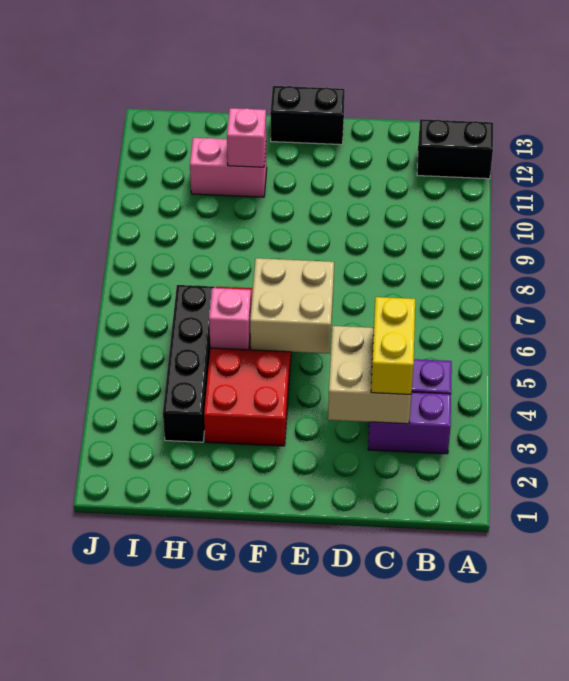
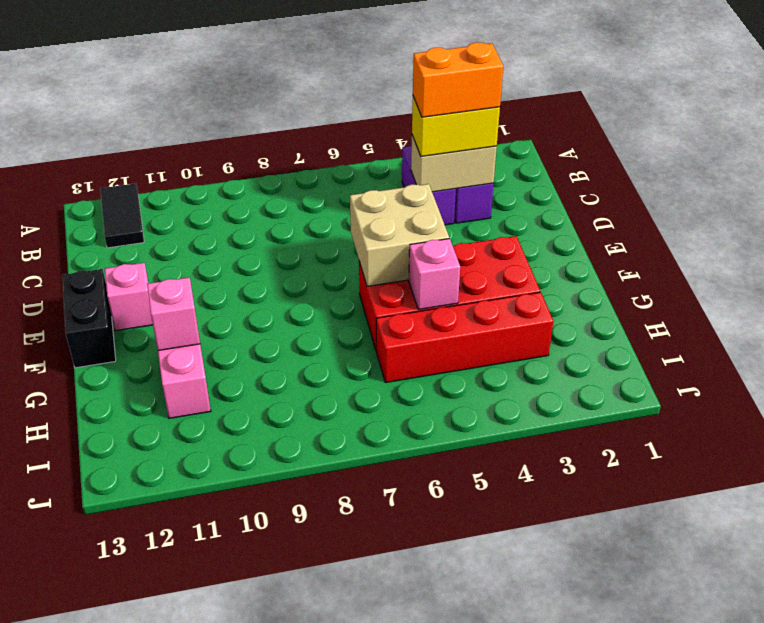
black 1x2 brick [417,119,493,179] -> black 1x2 tile [100,183,144,248]
tan 2x2 brick [328,326,411,424] -> tan 1x2 brick [411,135,497,192]
none -> orange 1x2 brick [413,42,503,117]
none -> pink 1x1 brick [105,263,153,331]
black 1x4 brick [163,285,214,442] -> red 1x4 brick [376,292,553,383]

